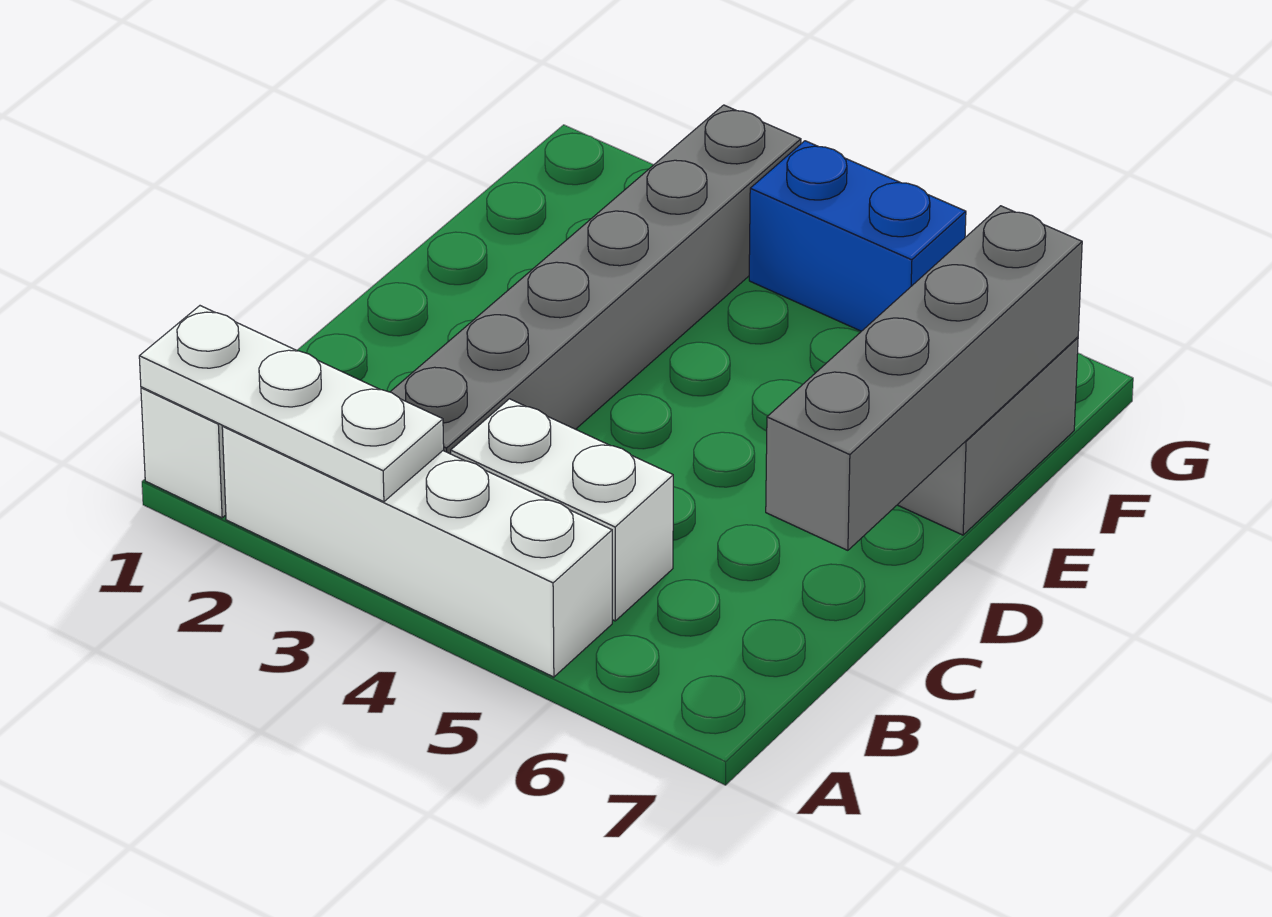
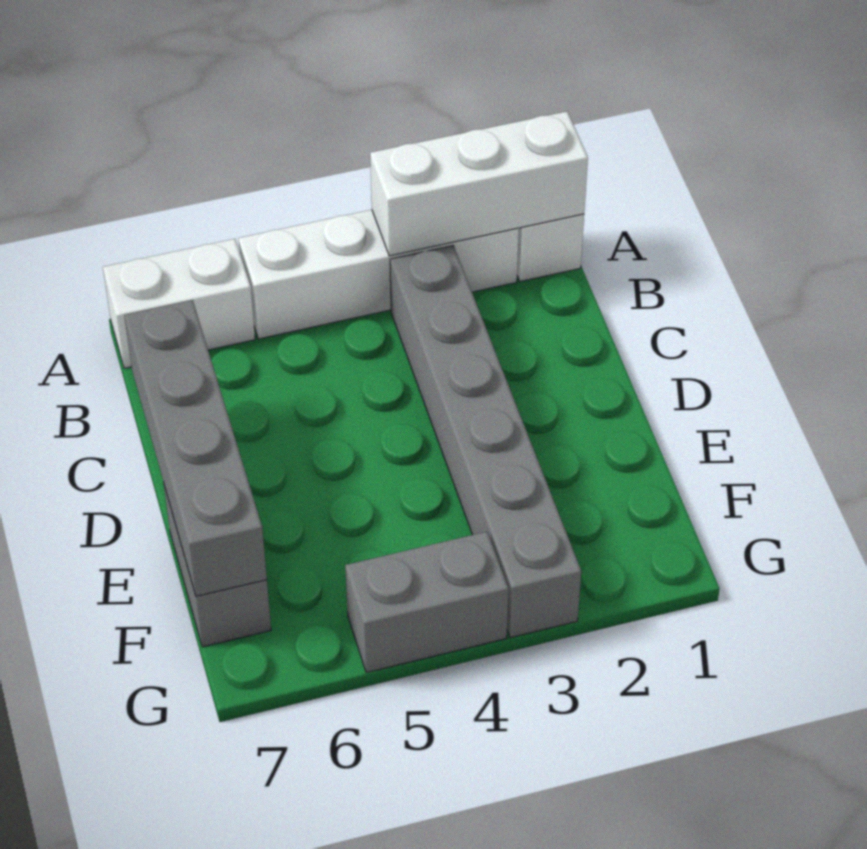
white 1x3 plate [139,306,444,502] -> white 1x3 brick [370,112,588,256]
white 1x2 brick [451,399,673,621] -> white 1x2 brick moved to [103,239,255,368]
blue 1x2 brick [749,141,966,331] -> grey 1x2 brick [345,532,509,673]

